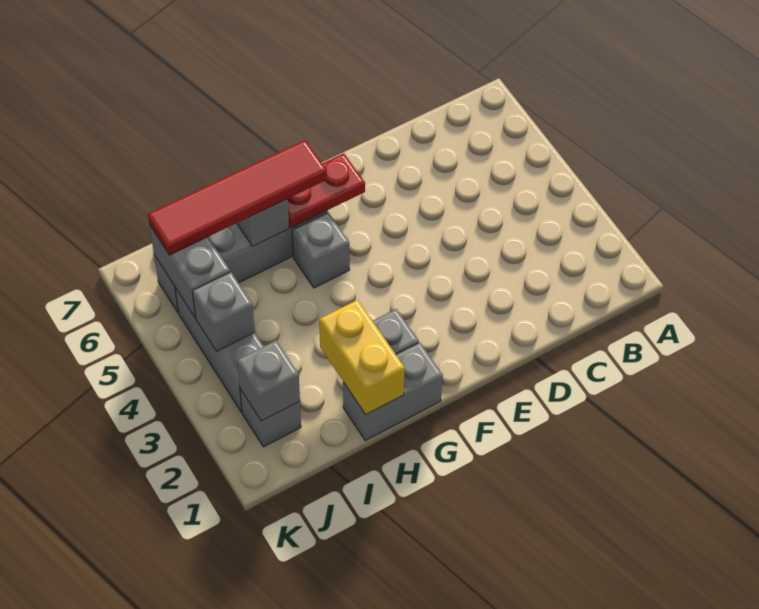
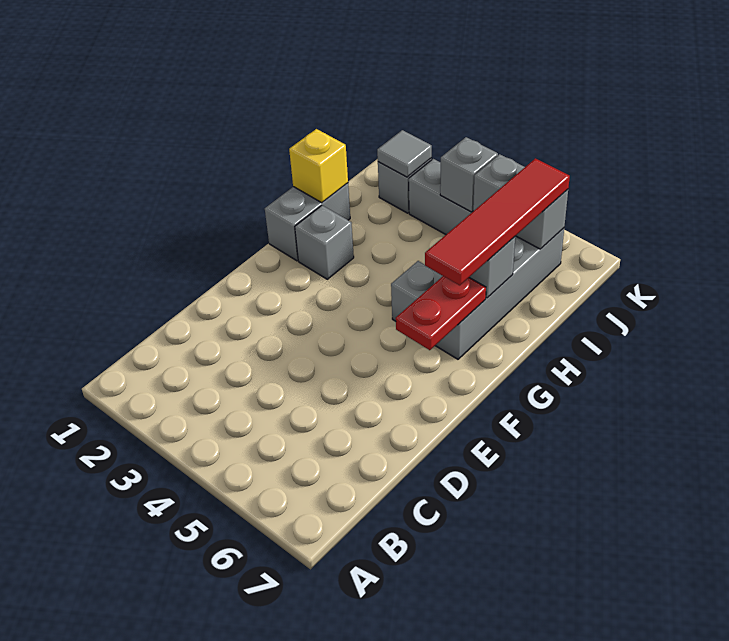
yellow 1x2 brick [319,300,405,414] -> yellow 1x1 brick [289,129,348,203]
grey 1x1 brick [237,341,300,421] -> grey 1x1 tile [377,130,432,177]

